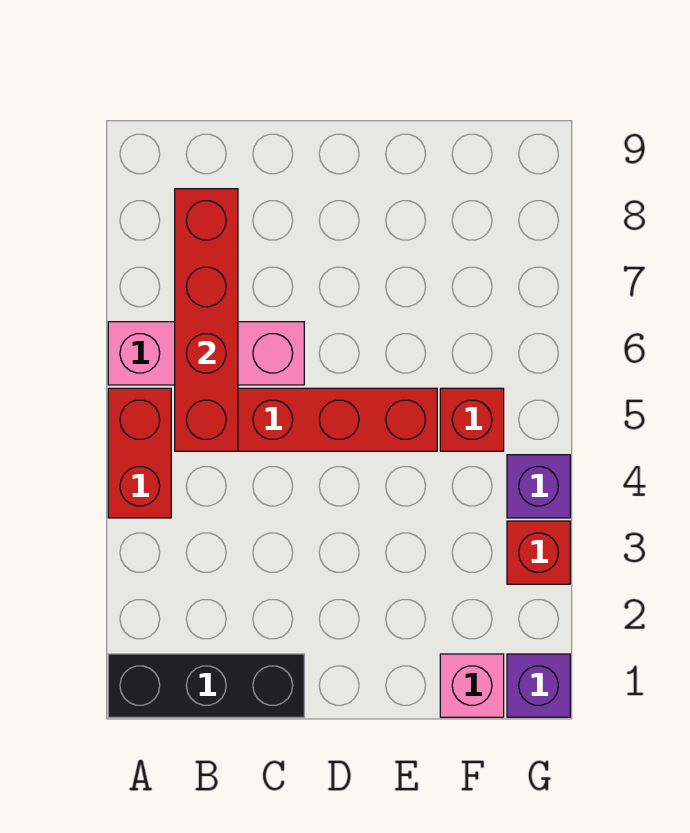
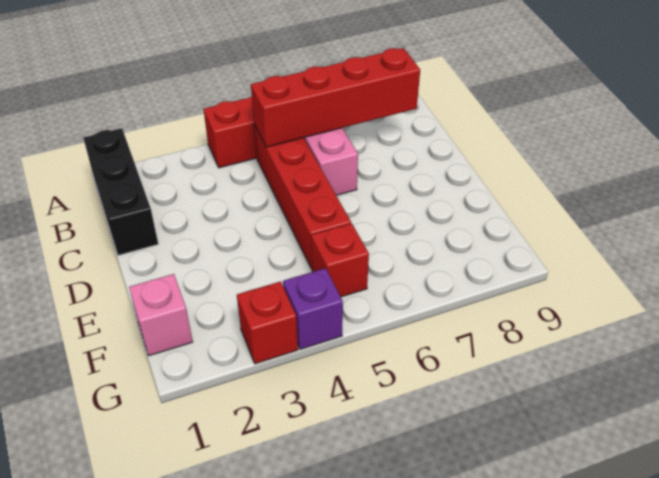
purple 1x1 brick [507,654,570,717] -> none

